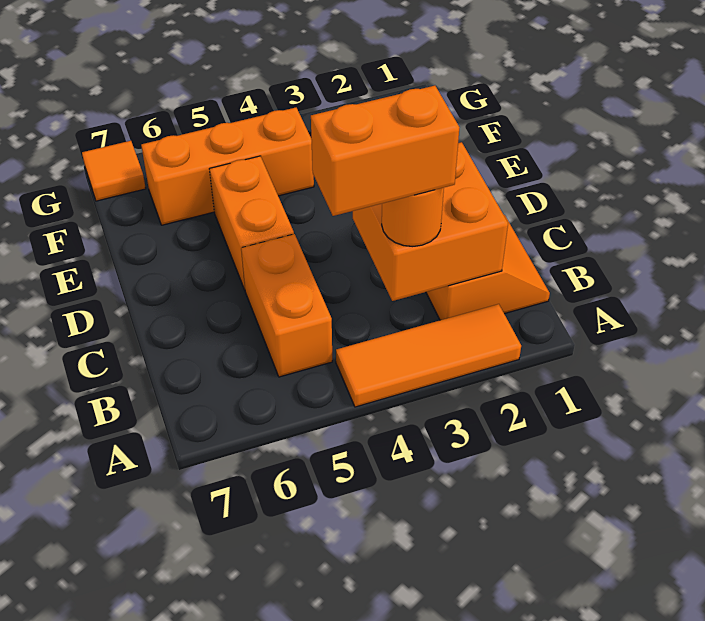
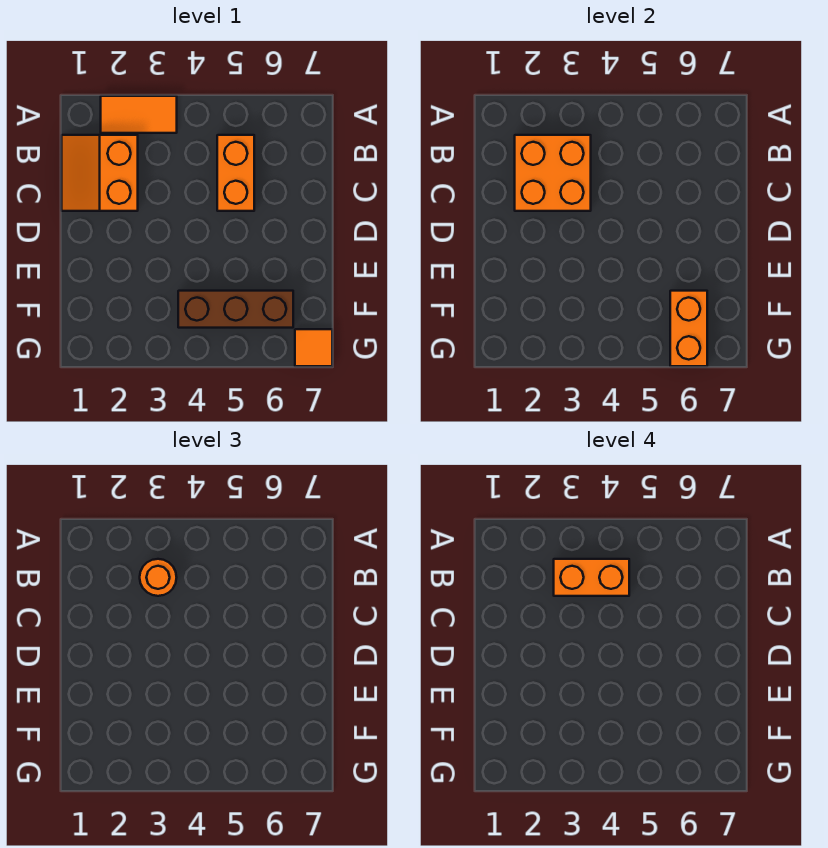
orange 1x3 tile [336,304,521,407] -> orange 1x2 tile [101,96,177,133]
orange 1x2 brick [210,156,294,290] -> orange 1x2 brick moved to [670,291,707,366]
orange 1x3 brick [141,108,314,225] -> brown 1x3 brick [178,291,293,328]

